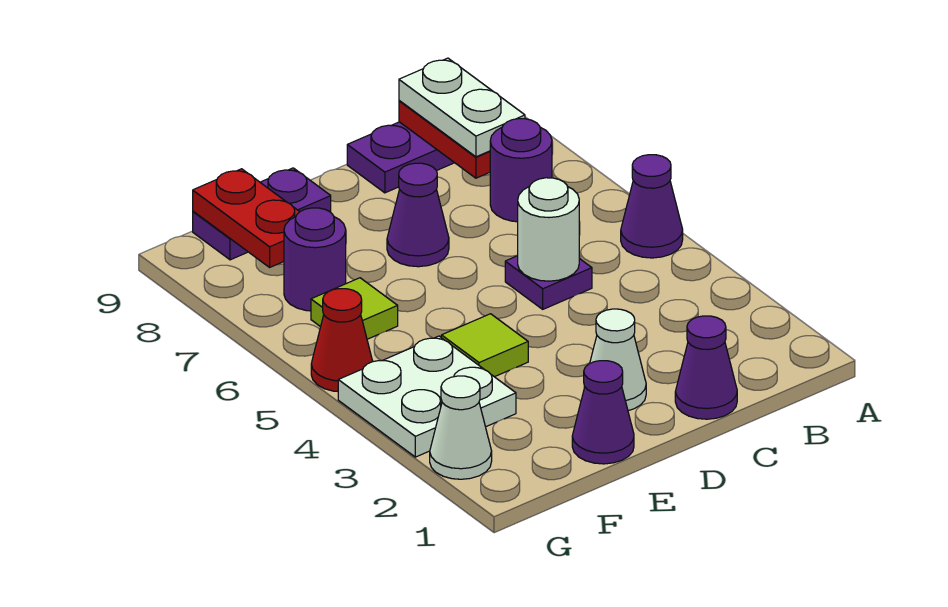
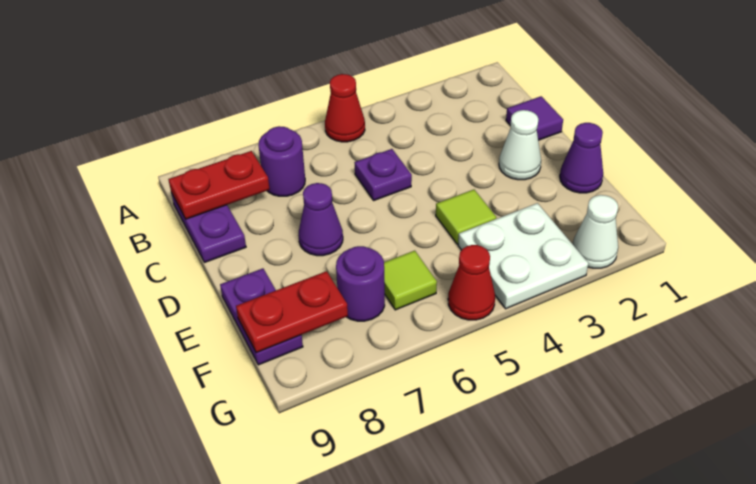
purple 1x1 cone [621,155,683,258] -> red 1x1 cone [325,74,365,142]
white 1x2 plate [399,58,525,157] -> none
purple 1x1 cone [675,316,737,419] -> purple 1x1 tile [506,96,563,140]
white 1x1 round brick [518,178,579,281] -> none

